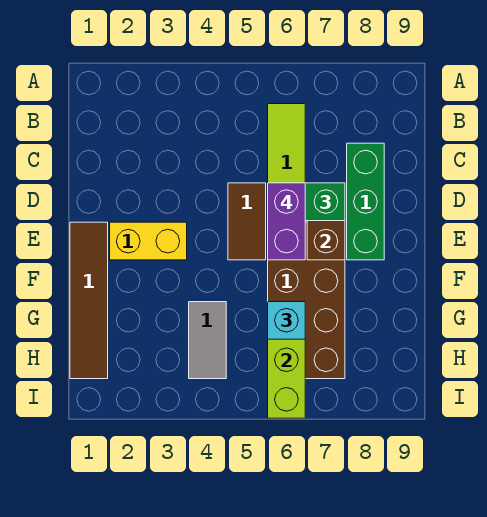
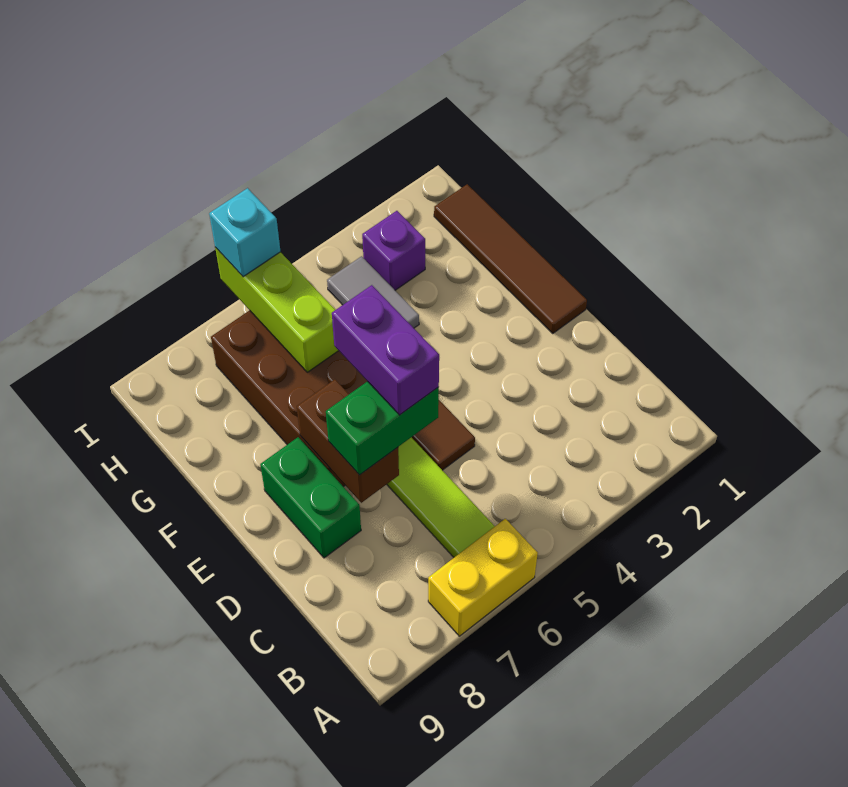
green 1x3 brick [347,143,384,260] -> green 1x2 brick [260,437,361,558]
yellow 1x2 brick [110,222,187,260] -> yellow 1x2 brick moved to [428,519,538,636]
cyan 1x1 brick [268,302,305,339] -> cyan 1x1 brick moved to [209,188,281,277]
none -> purple 1x1 brick [362,211,425,290]

